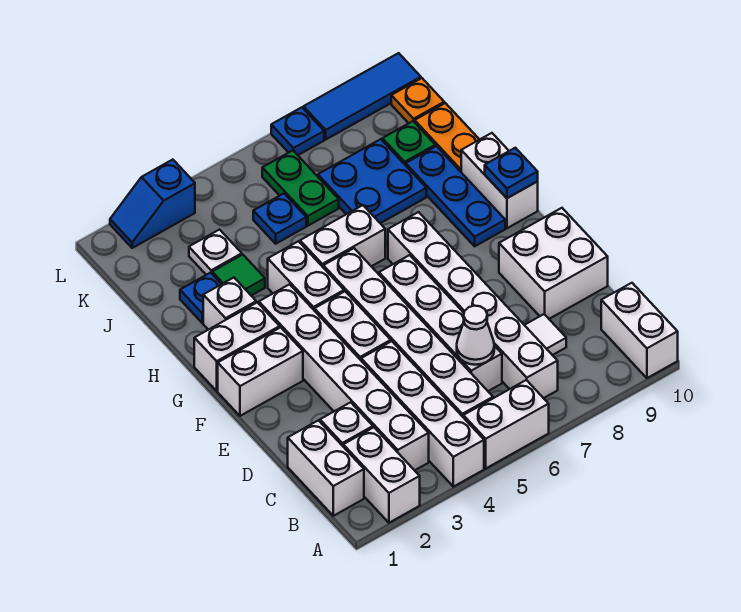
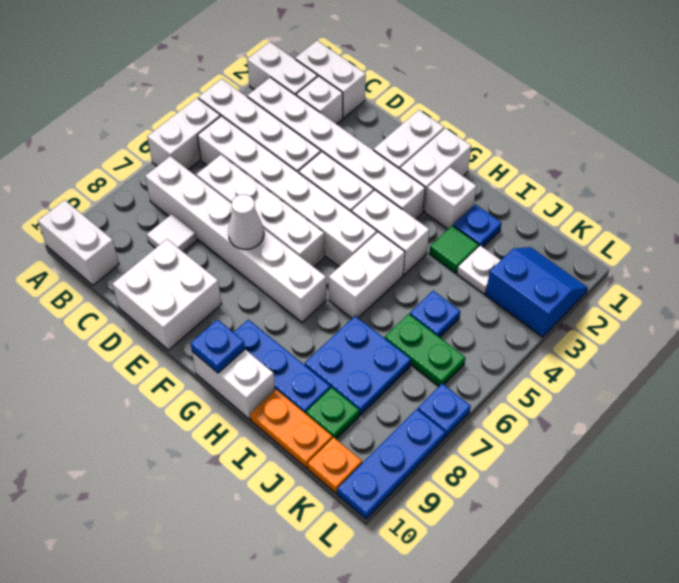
white 1x1 cone [457,306,494,365] -> white 1x1 cone moved to [228,194,264,249]
blue 1x2 slope [110,160,195,248] -> blue 2x2 slope [486,247,588,337]
blue 1x3 tile [303,53,421,139] -> blue 1x3 plate [337,409,445,519]

